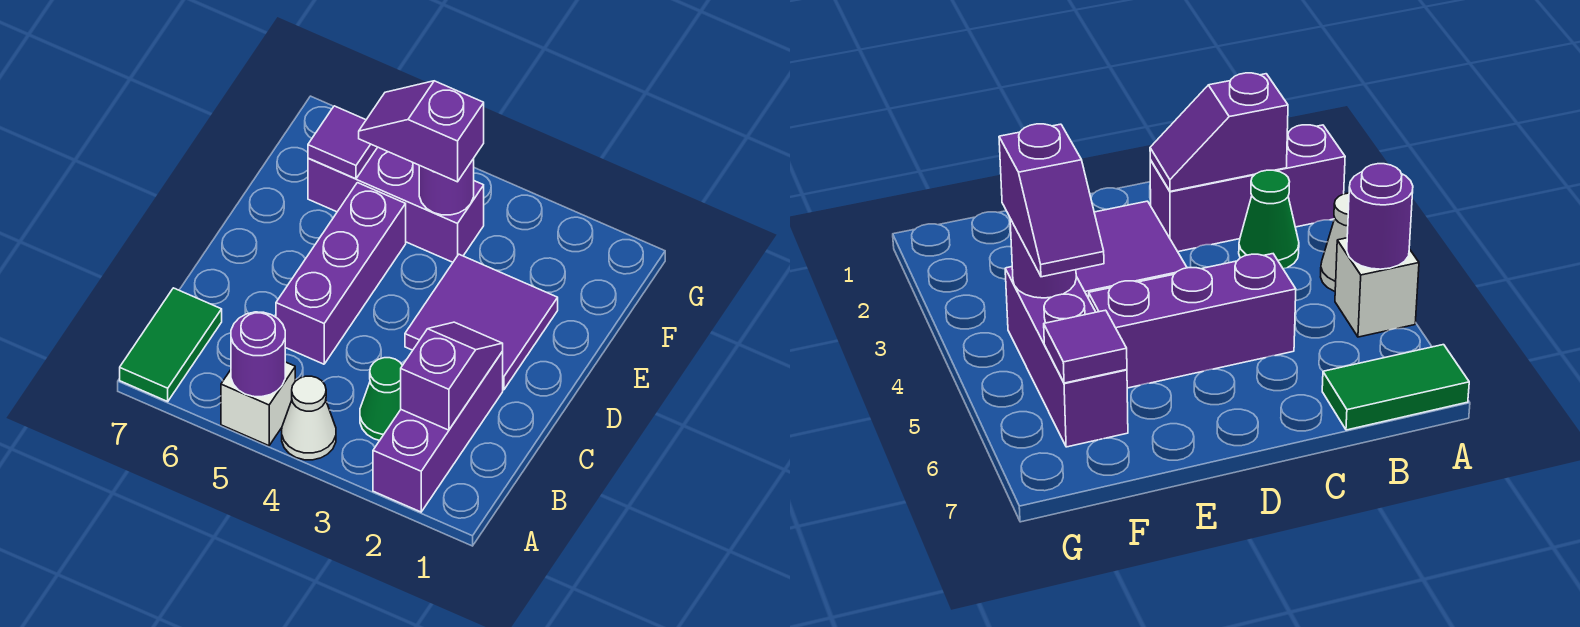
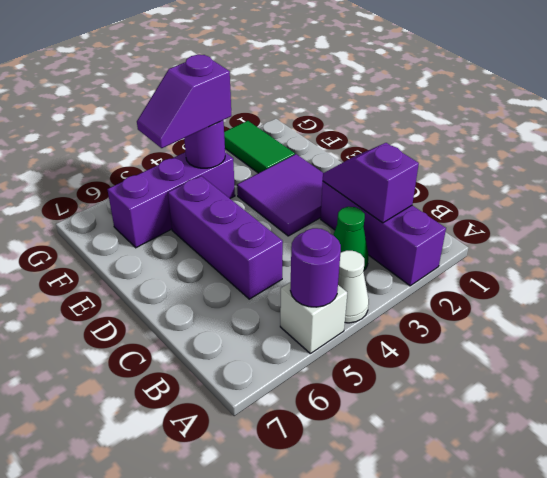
green 1x2 tile [120,288,222,401] -> green 1x2 tile moved to [224,121,295,173]
purple 1x1 tile [308,106,377,179] -> none

